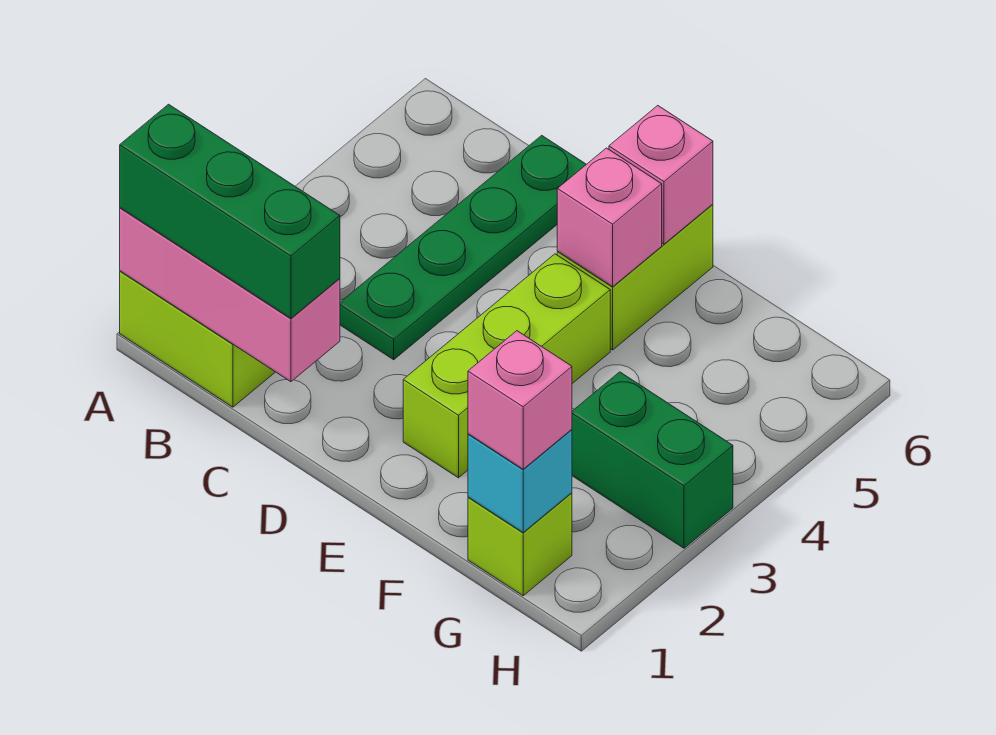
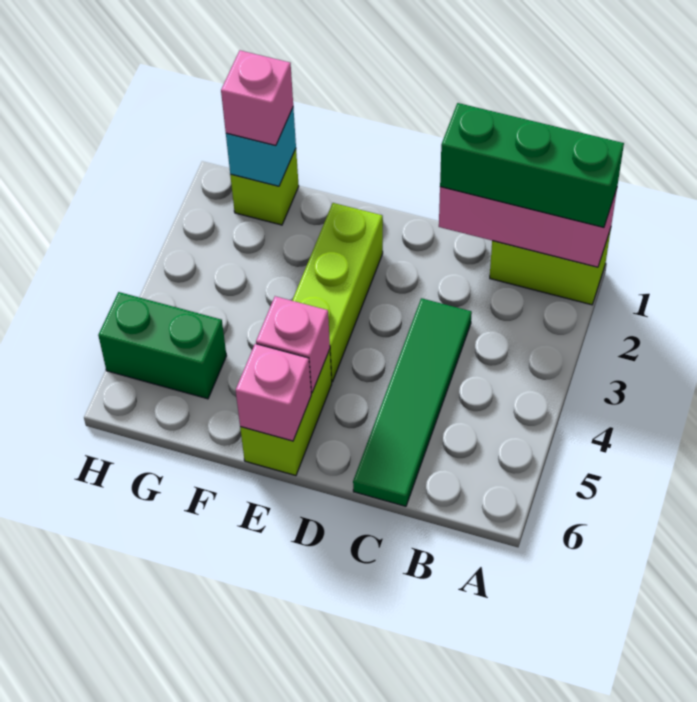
green 1x4 plate [340,135,586,360] -> green 1x4 tile [353,298,472,506]
green 1x2 brick [572,372,733,548] -> green 1x2 brick moved to [98,292,227,399]

